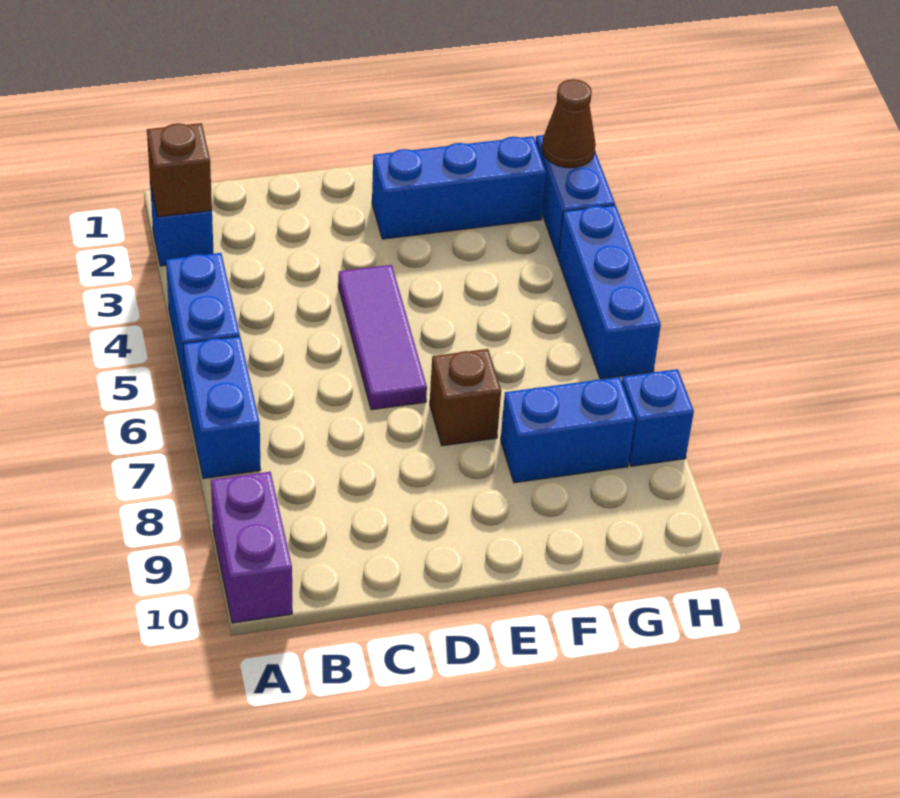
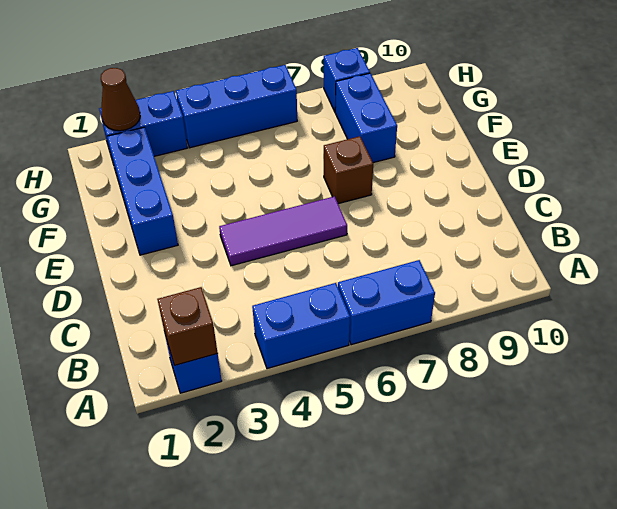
purple 1x2 brick [211,472,292,623] -> none

